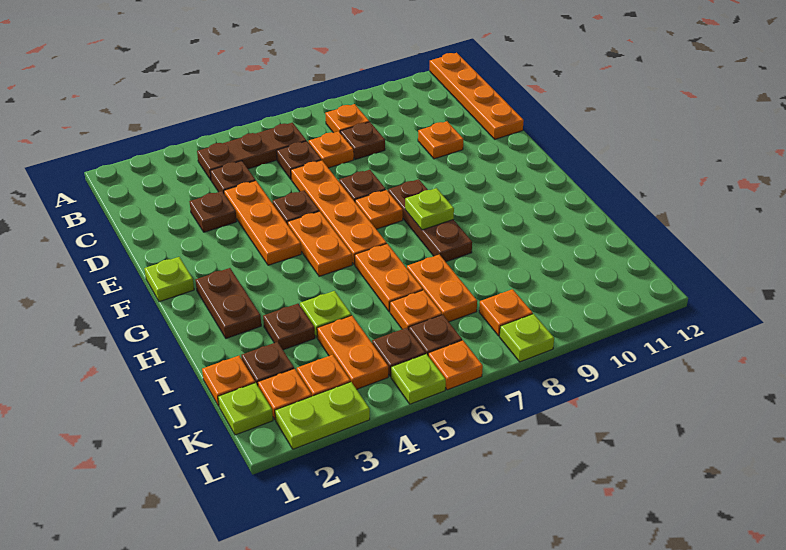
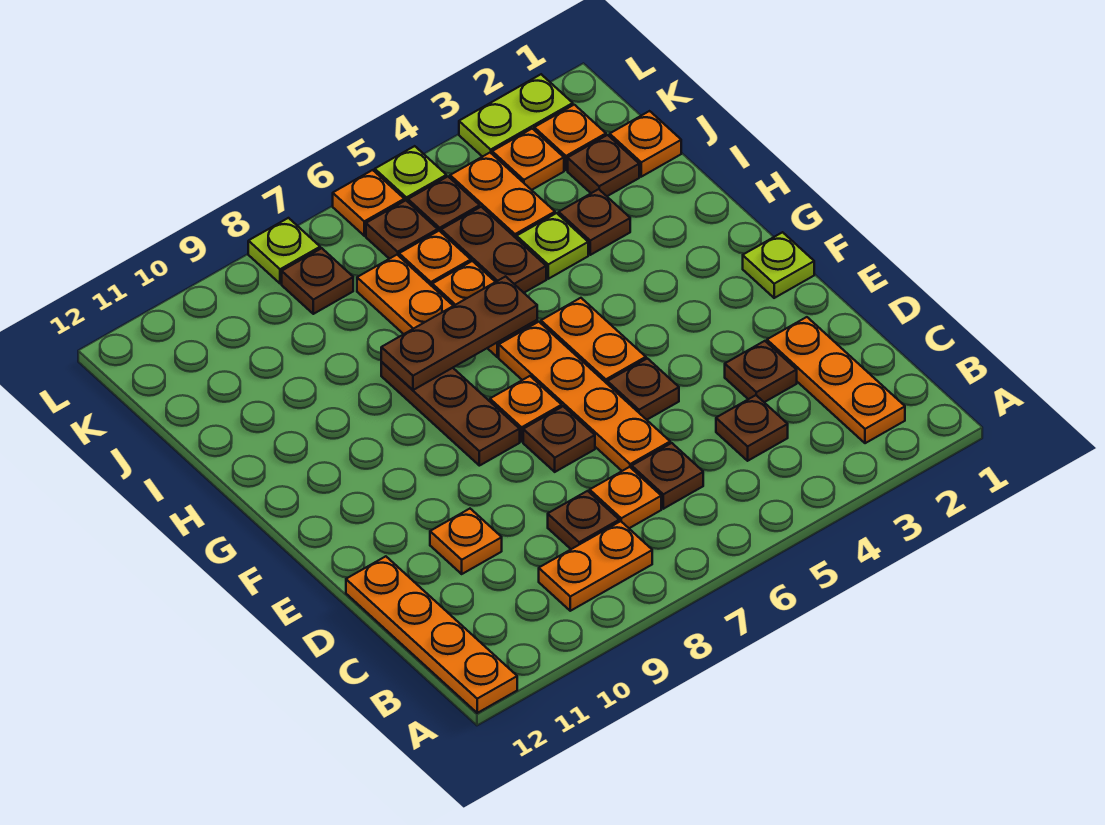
brown 1x3 plate [197,123,306,180] -> brown 1x3 plate moved to [381,276,537,390]
orange 1x1 plate [325,104,369,133] -> orange 1x2 plate [539,521,652,611]
orange 1x3 plate [224,181,301,265] -> orange 1x3 plate moved to [767,317,905,443]
brown 1x2 plate [195,268,261,338] -> brown 1x2 plate moved to [441,207,546,293]
lime 1x1 plate [405,188,454,230] -> none
lime 1x1 plate [218,383,273,435] -> none
orange 1x1 plate [479,289,533,336] -> brown 1x1 plate [282,248,353,314]

